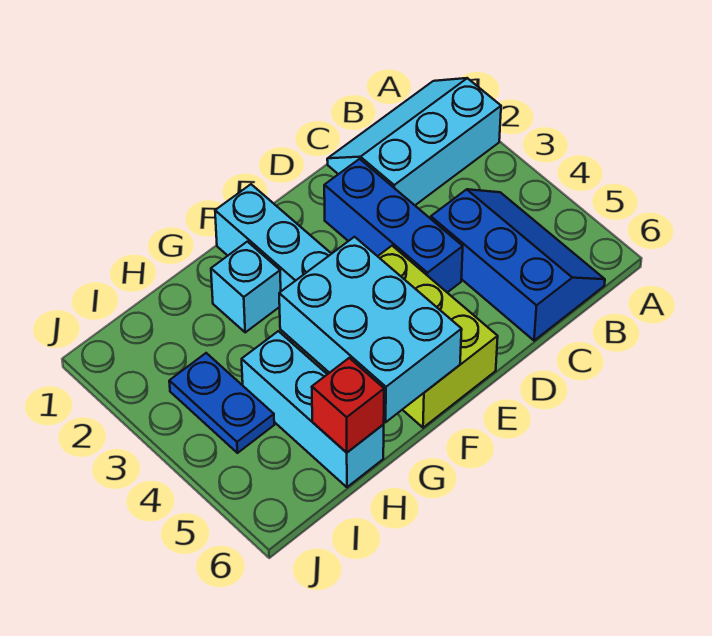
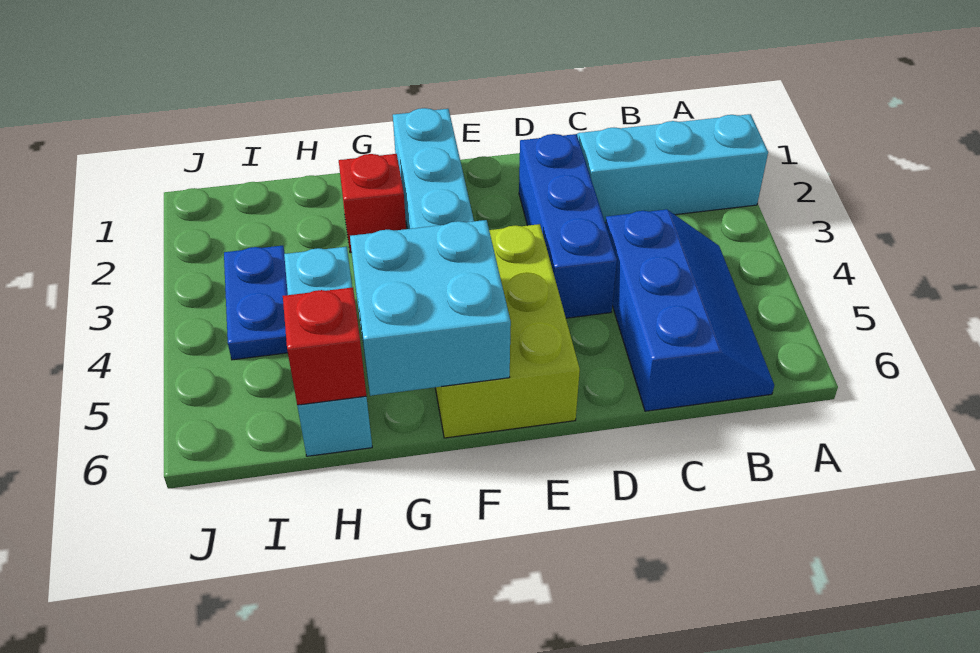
cyan 2x3 brick [279,237,462,422] -> cyan 2x2 brick [350,220,511,396]
cyan 1x1 brick [211,242,281,332] -> red 1x1 brick [339,154,406,253]

